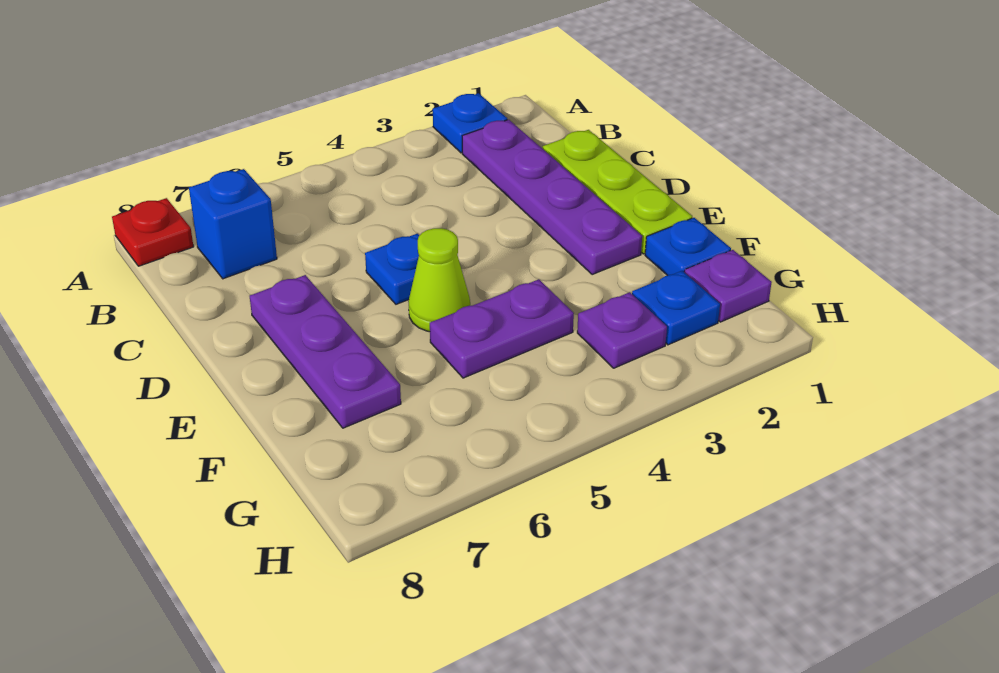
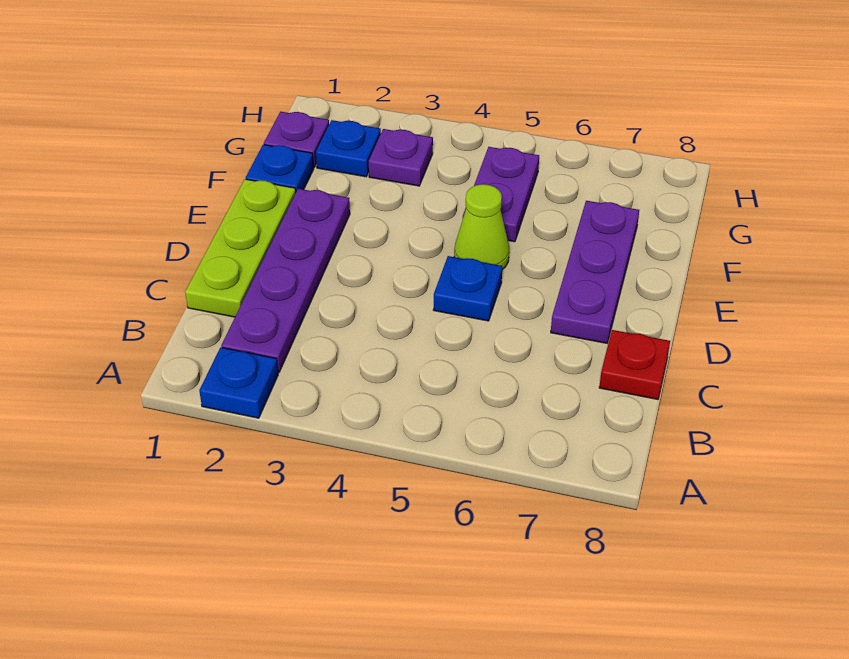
red 1x1 plate [112,198,194,266] -> red 1x1 plate moved to [599,330,670,400]
blue 1x1 brick [189,169,277,279] -> none
purple 1x2 plate [430,279,574,378] -> purple 1x2 plate turned to [463,147,539,242]

